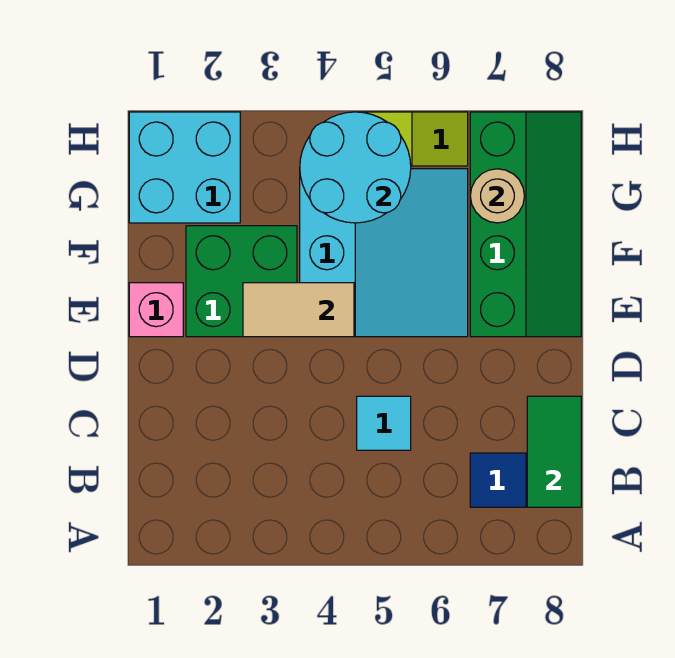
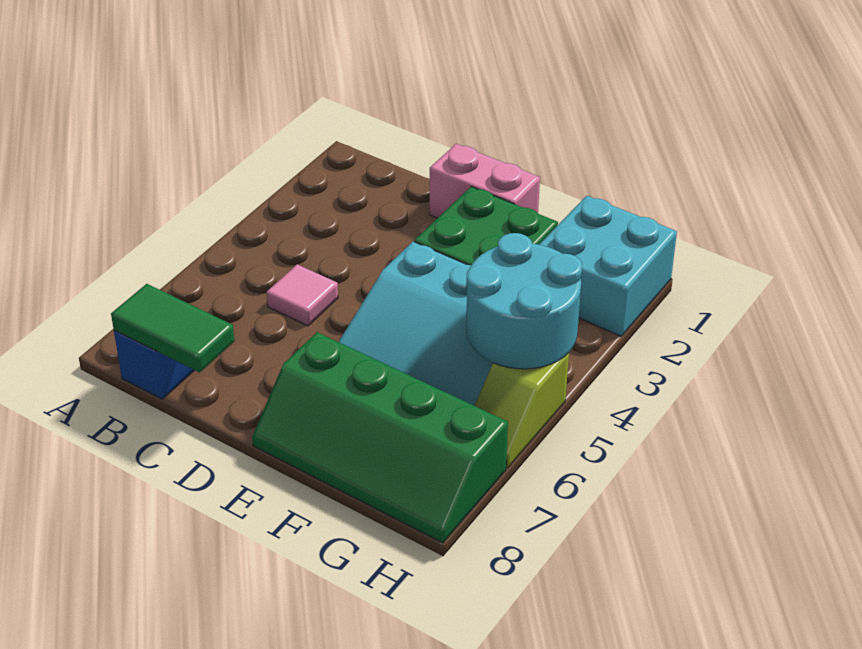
cyan 1x1 tile [357,396,411,450] -> pink 1x1 tile [266,264,338,326]
pink 1x1 brick [129,283,183,337] -> pink 1x2 brick [430,144,540,218]
tan 1x2 tile [243,283,354,337] -> none
tan 1x1 round brick [470,169,524,223] -> none

